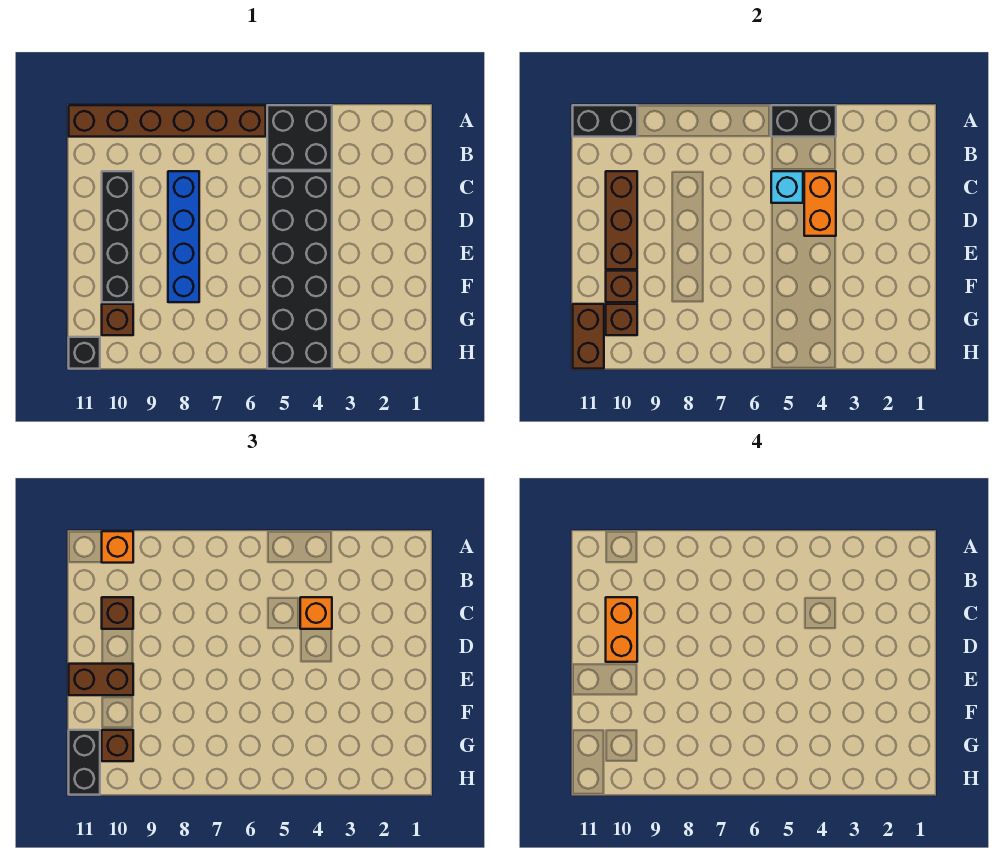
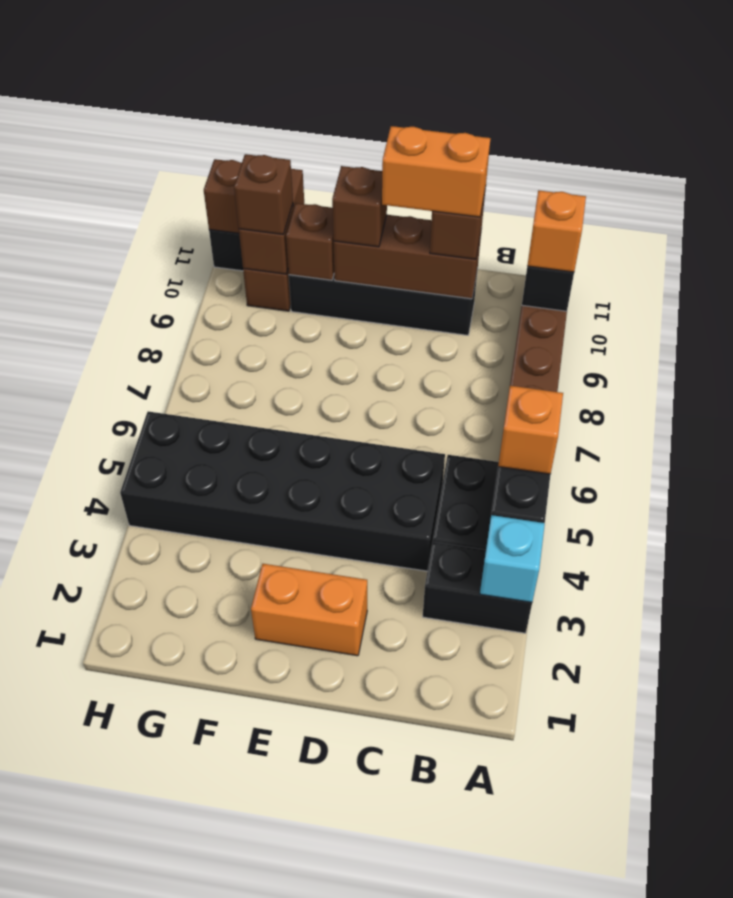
orange 1x2 brick [804,171,836,236] -> orange 1x2 brick moved to [251,564,367,656]
orange 1x1 brick [300,597,332,629] -> orange 1x1 brick moved to [498,386,563,474]
cyan 1x1 brick [771,171,803,203] -> cyan 1x1 brick moved to [480,515,545,602]
blue 1x4 brick [168,171,199,302] -> none
brown 1x2 brick [69,664,133,695] -> brown 1x1 brick [332,166,387,247]
black 1x2 brick [69,730,100,795] -> black 1x2 brick moved to [423,542,532,633]

